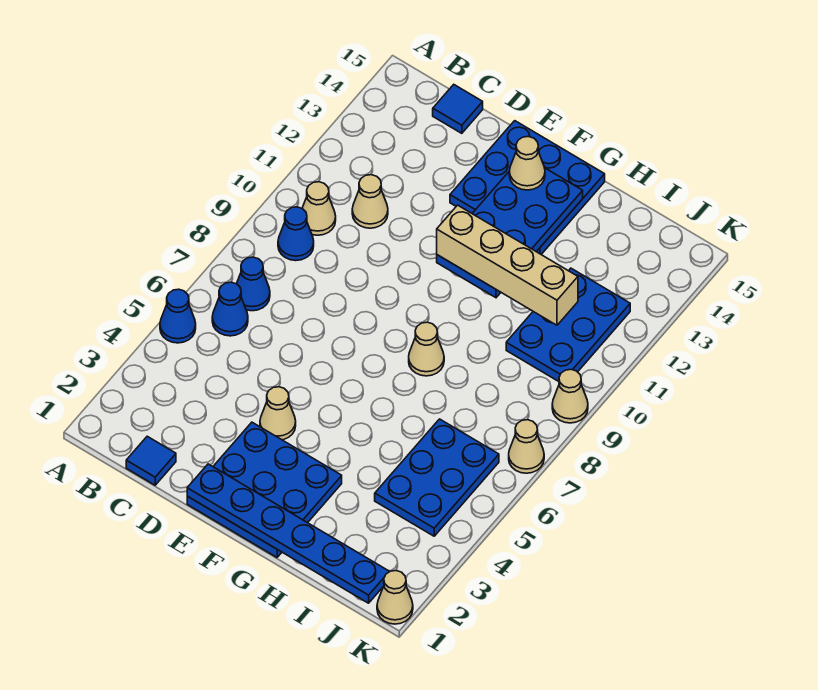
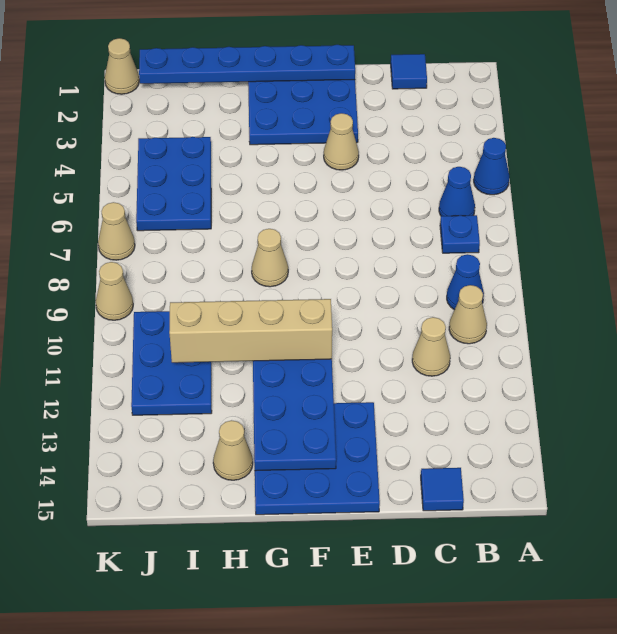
blue 1x1 cone [237,257,270,311] -> blue 1x1 plate [440,215,480,253]
tan 1x1 cone [509,137,545,190] -> tan 1x1 cone moved to [213,420,253,480]

